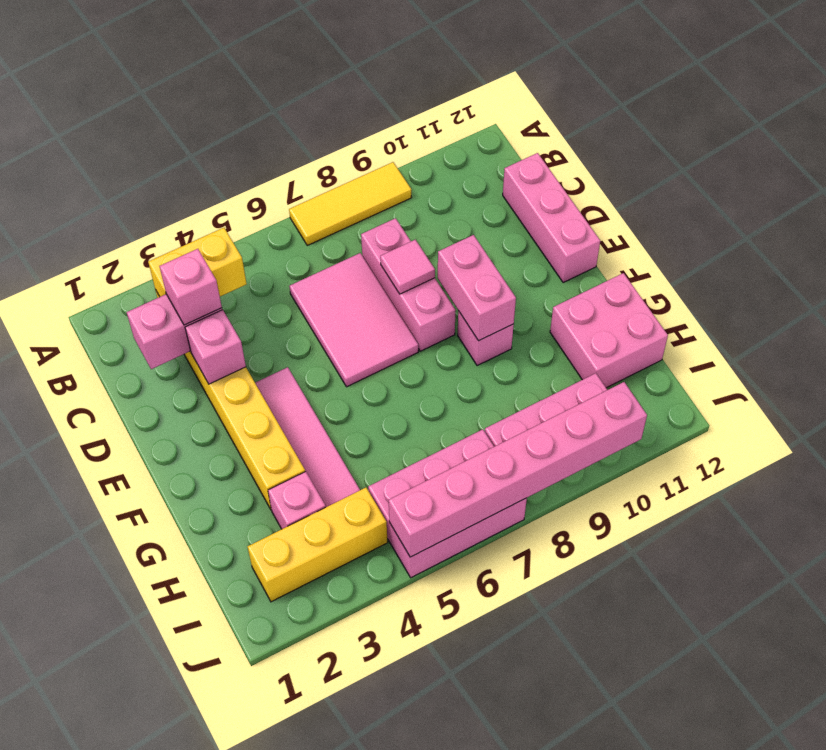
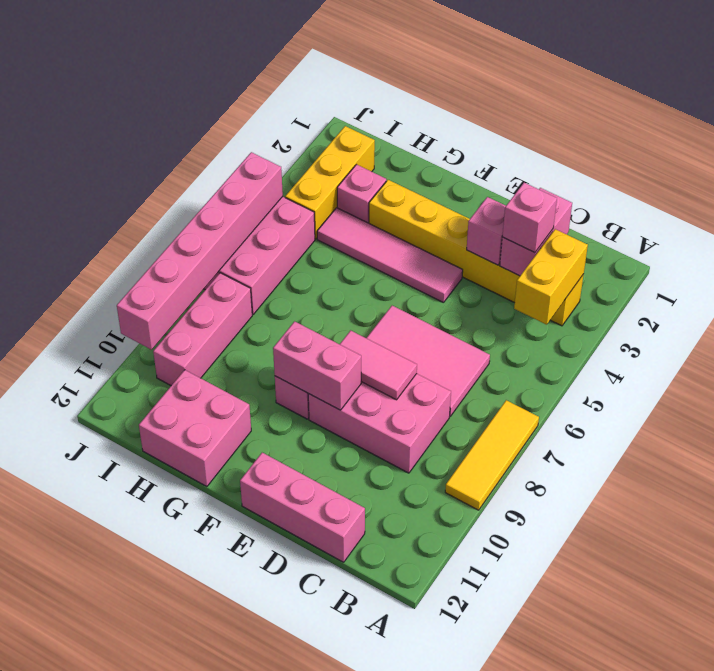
pink 1x3 brick [361,218,456,351] -> pink 2x3 brick [308,374,451,473]
pink 1x1 tile [380,239,435,294] -> pink 1x2 tile [340,330,417,400]

